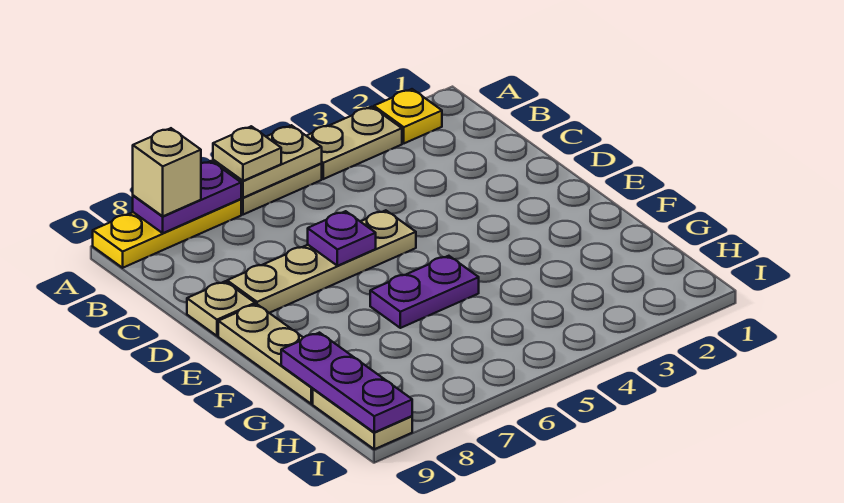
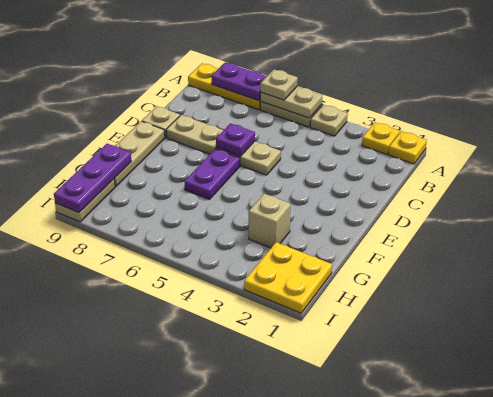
none -> yellow 1x1 plate [389,131,427,164]
tan 1x2 plate [307,107,402,179] -> tan 1x1 plate [310,105,348,136]
tan 1x1 brick [133,128,201,216] -> tan 1x1 brick moved to [249,194,291,248]
purple 1x2 plate [370,256,479,328] -> purple 1x2 plate turned to [184,149,240,199]
none -> yellow 2x2 plate [244,242,332,313]

